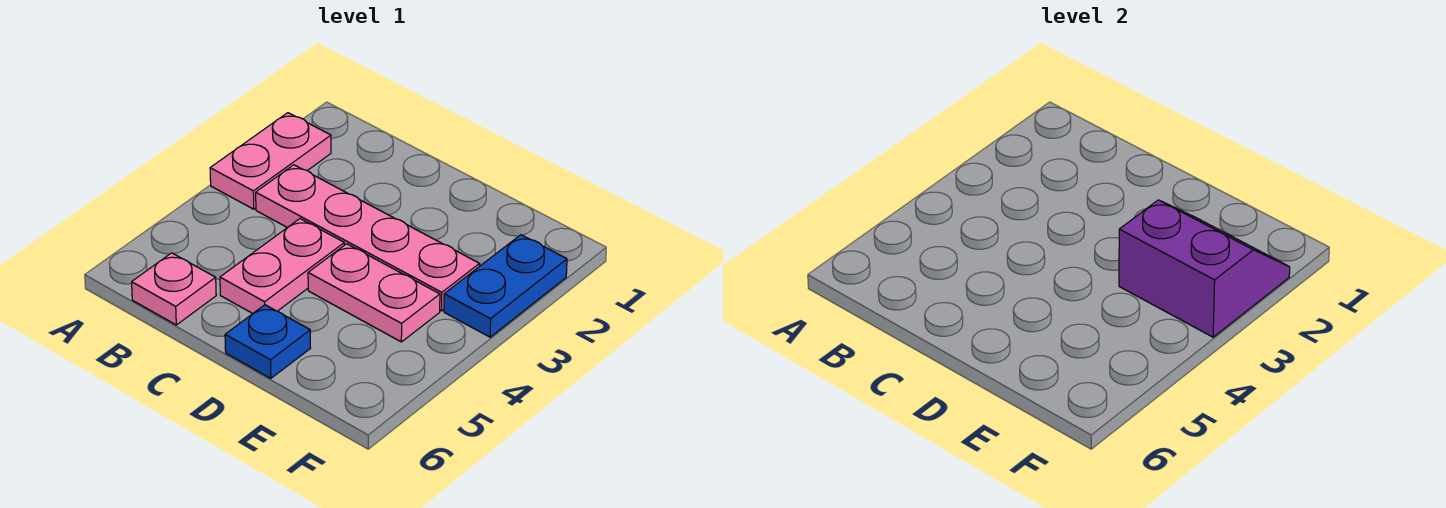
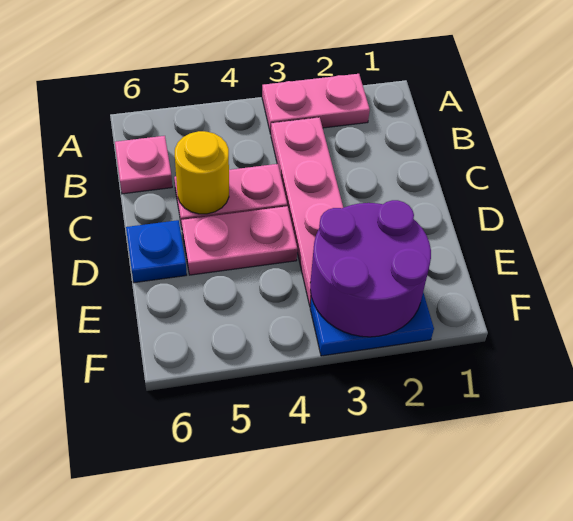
none -> yellow 1x1 round brick [175,131,229,214]
pink 1x2 plate [308,244,440,342] -> pink 1x2 plate turned to [181,206,297,275]
purple 2x2 slope [1119,200,1290,337] -> purple 2x2 round brick [310,200,431,337]

